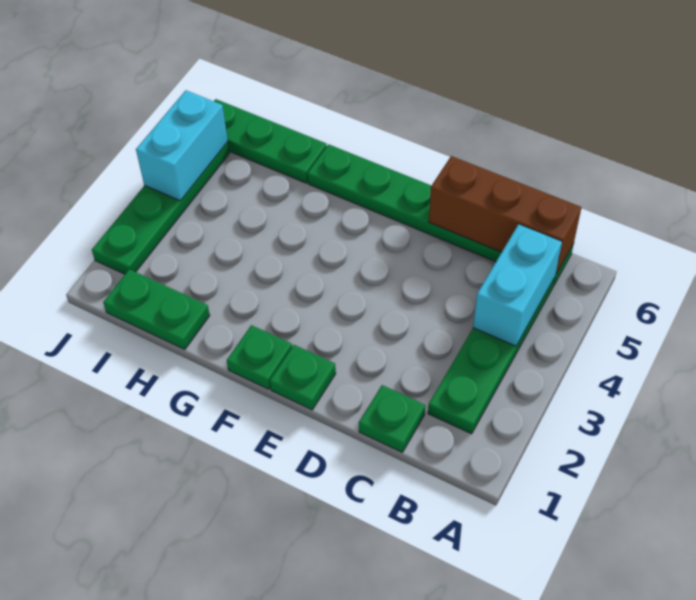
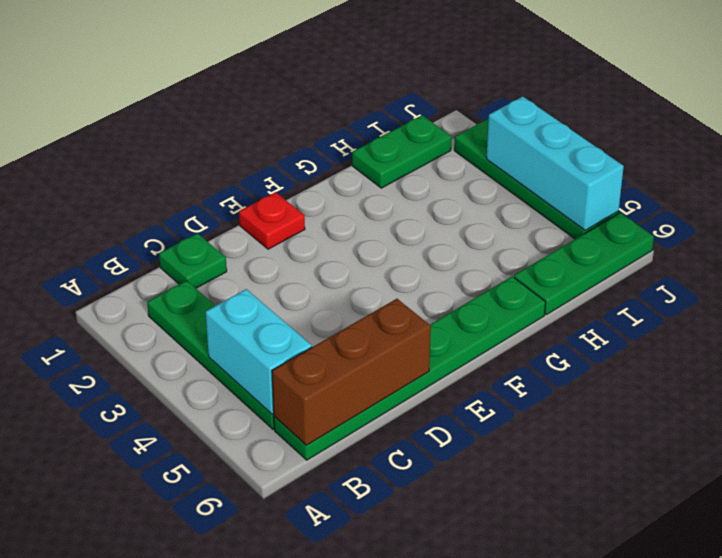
green 1x1 plate [270,345,336,410] -> red 1x1 plate [239,192,305,249]
green 1x1 plate [227,325,292,389] -> none
cyan 1x2 brick [136,90,228,201] -> cyan 1x3 brick [487,96,624,230]

